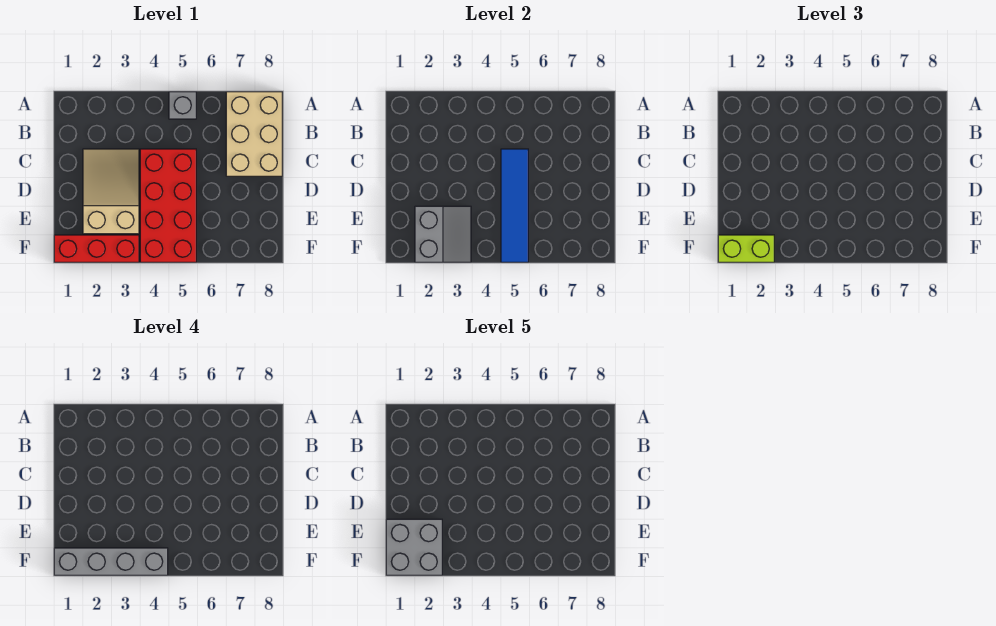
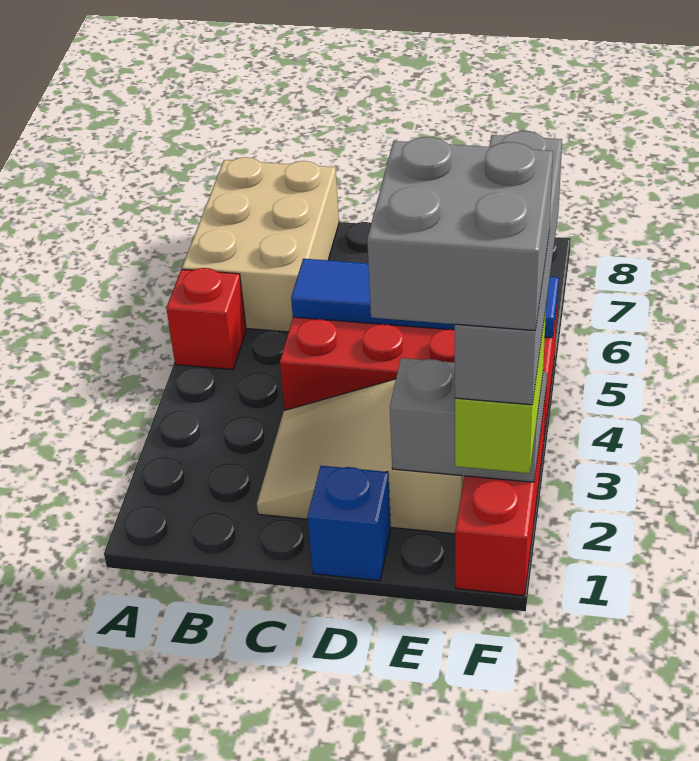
grey 1x1 brick [169,92,196,119] -> red 1x1 brick [166,268,246,370]
tan 2x3 brick [226,92,282,176] -> tan 2x3 brick turned to [182,157,339,332]
none -> blue 1x1 brick [308,466,391,581]

